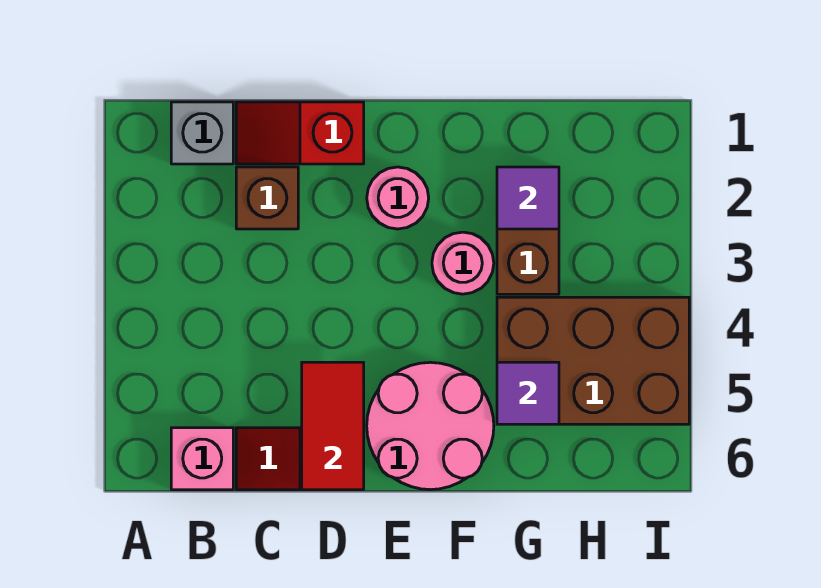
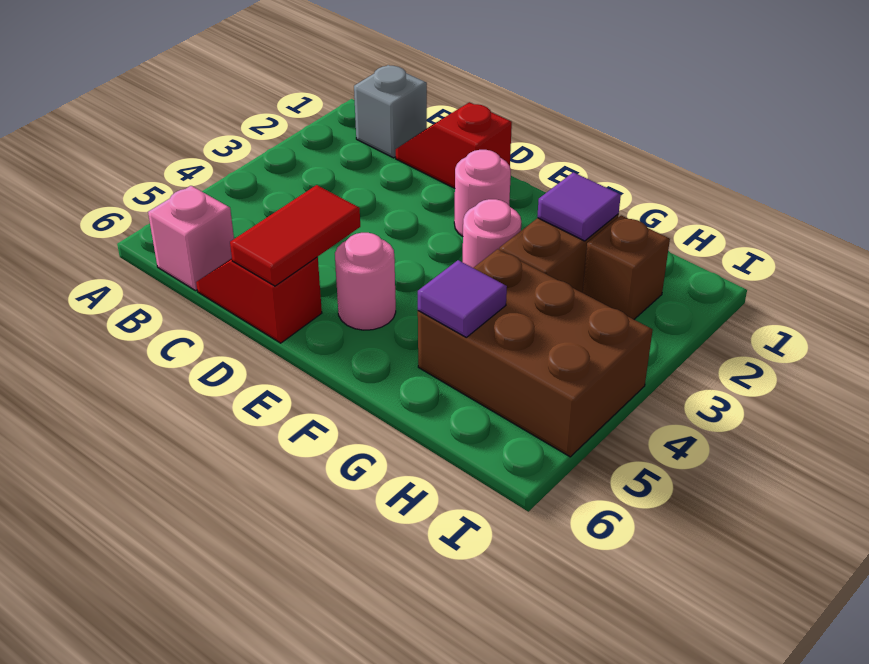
brown 1x1 brick [236,167,298,229] -> brown 1x1 brick moved to [583,215,670,319]
pink 2x2 round brick [367,362,494,490] -> pink 1x1 round brick [335,233,396,330]

